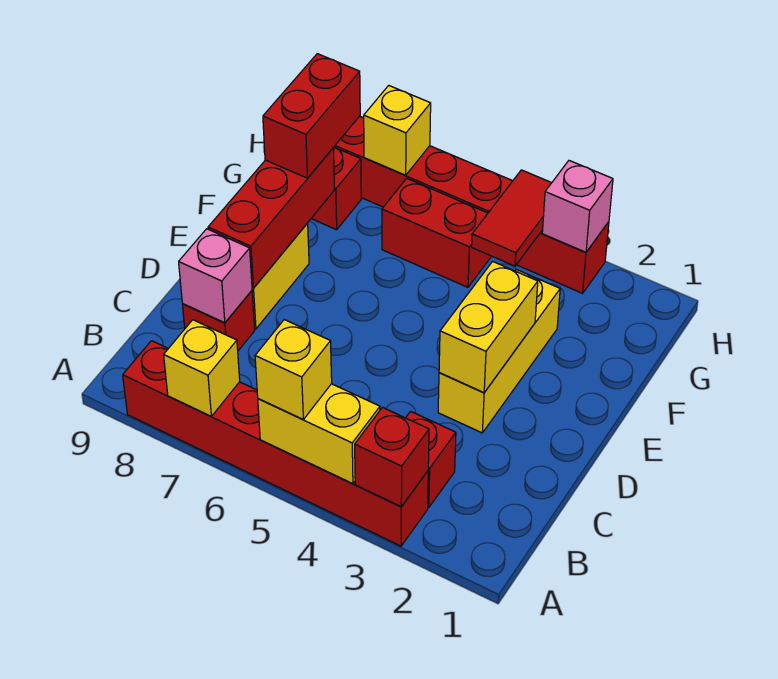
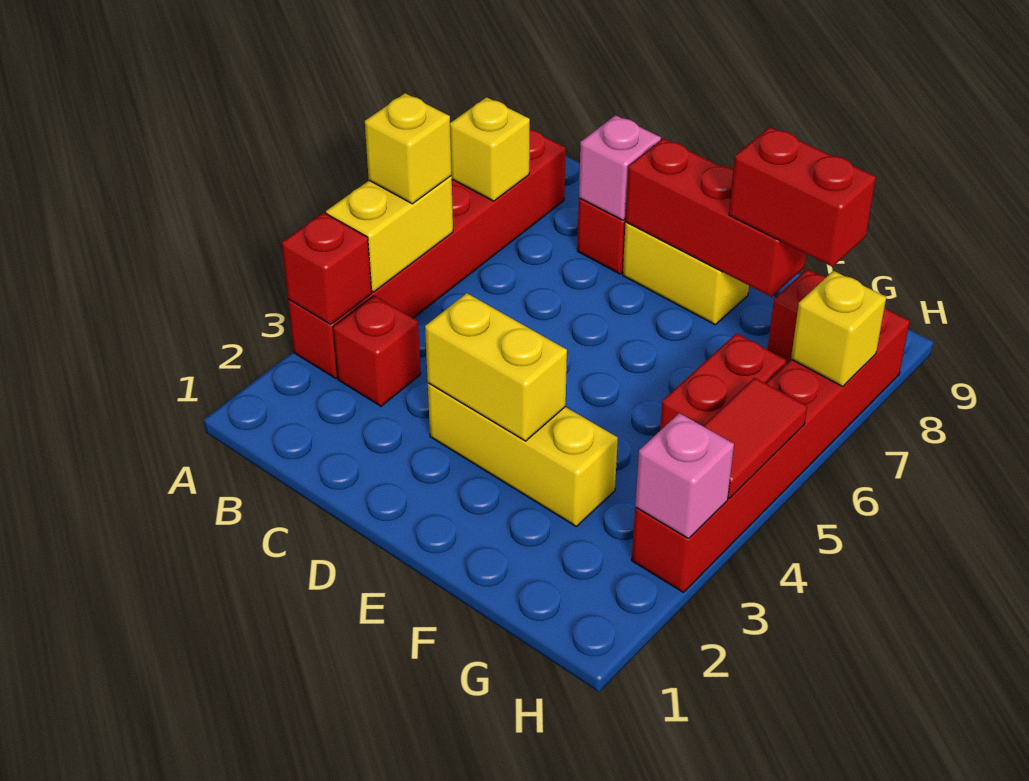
red 1x2 tile [472,170,551,266] -> red 1x2 tile turned to [703,378,807,498]

